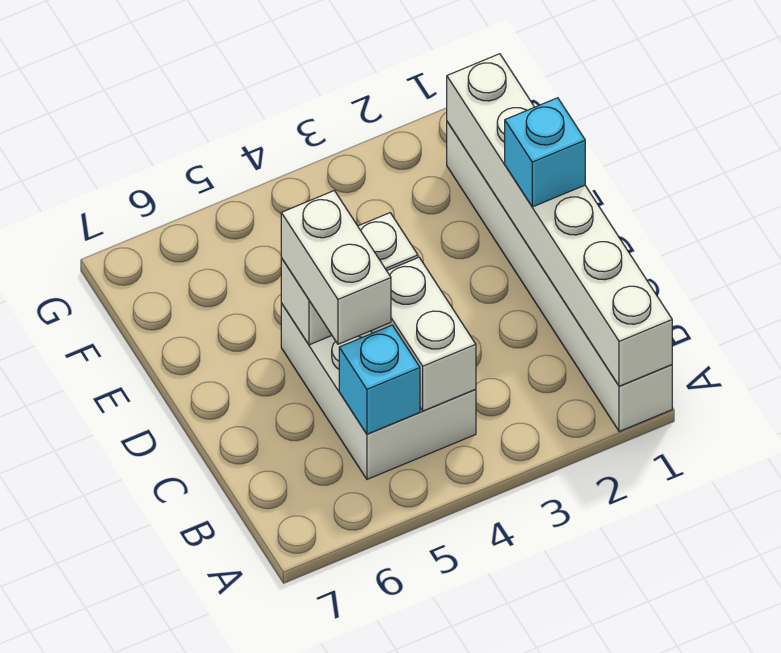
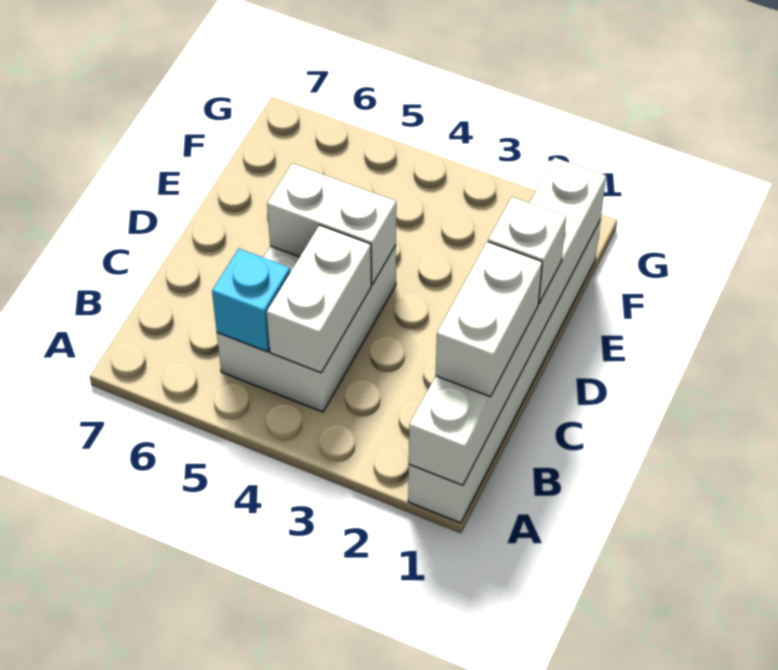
white 1x2 brick [281,191,391,344] -> white 1x2 brick moved to [436,242,542,397]
cyan 1x1 brick [505,98,585,207] -> white 1x1 brick [488,197,566,303]

